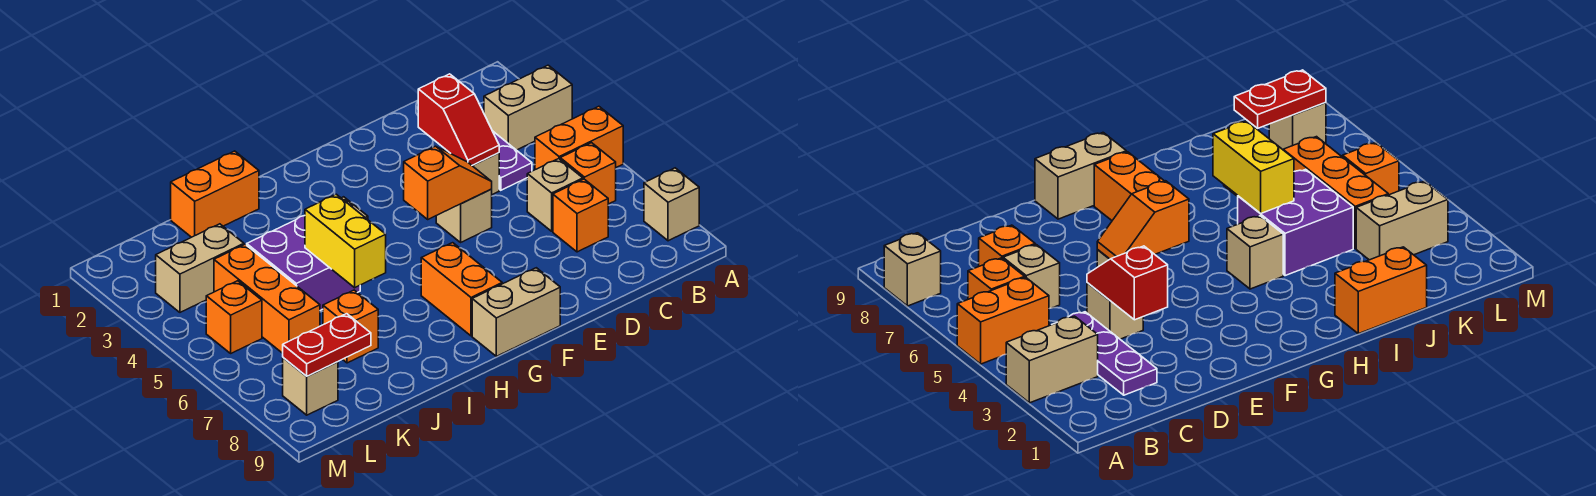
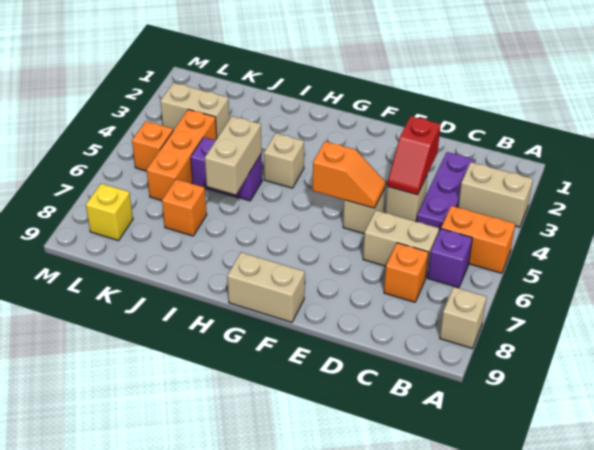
orange 1x1 brick [560,143,616,204] -> purple 1x1 brick [428,229,472,288]
tan 1x1 brick [527,159,583,231] -> tan 1x2 brick [363,210,439,277]
orange 1x2 brick [421,243,502,336] -> none
orange 1x2 brick [171,151,259,237] -> none
purple 2x2 brick [247,216,360,310] -> purple 1x2 brick [191,137,262,201]
yellow 1x2 brick [305,194,386,288] -> tan 1x2 brick [205,116,262,195]
red 1x2 plate [283,314,371,376] -> none
tan 1x1 brick [283,358,338,415] -> yellow 1x1 brick [86,184,133,241]

